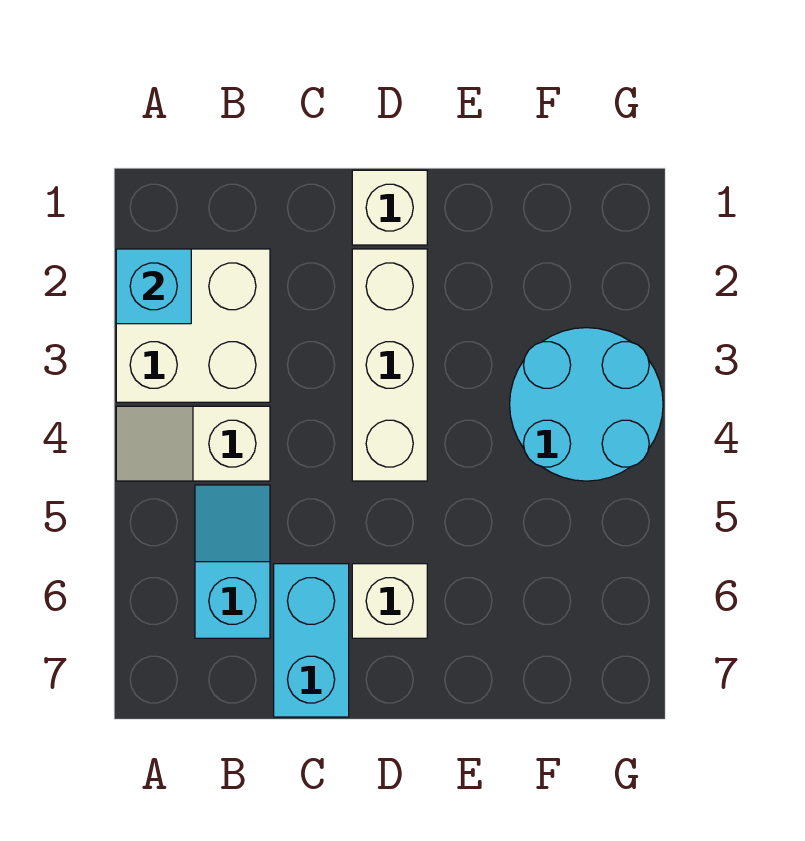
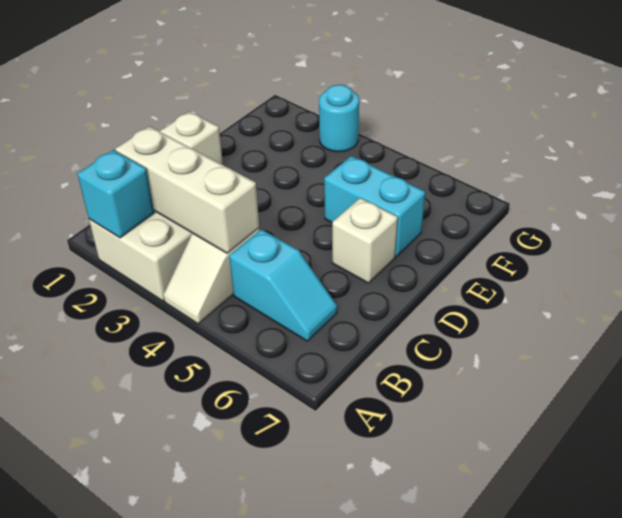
cyan 1x2 slope [195,485,270,638] -> cyan 1x2 slope turned to [229,229,337,341]
cyan 1x2 brick [274,564,349,717] -> cyan 1x2 brick moved to [324,156,425,256]
white 1x3 brick [352,249,427,481] -> white 1x3 brick moved to [115,126,259,253]
cyan 2x2 round brick [510,328,663,481] -> cyan 1x1 round brick [319,85,359,152]

